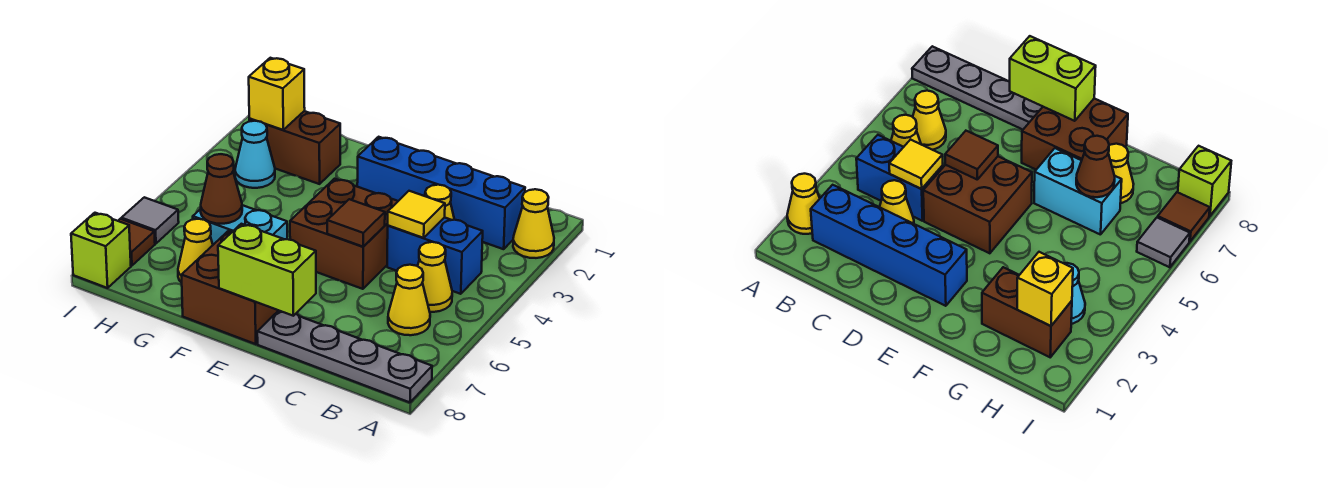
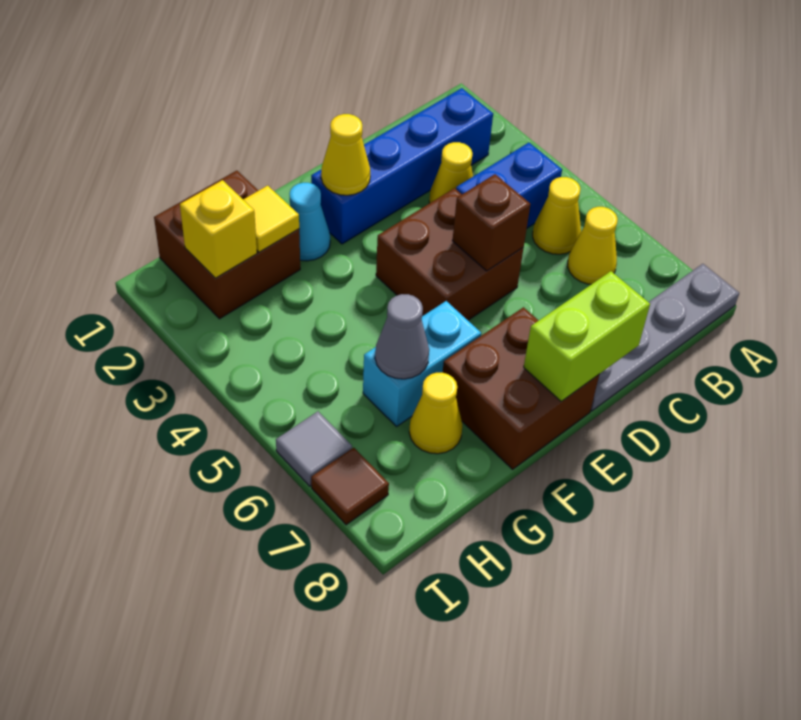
yellow 1x1 cone [513,189,554,258] -> yellow 1x1 cone moved to [321,114,370,195]
yellow 1x1 tile [388,191,445,238] -> yellow 1x1 tile moved to [243,186,299,252]
brown 1x1 tile [327,199,385,247] -> brown 1x1 brick [452,174,531,271]
brown 1x2 brick [249,111,340,184] -> brown 2x2 brick [154,171,300,319]
brown 1x1 cone [201,154,242,224] -> grey 1x1 cone [375,294,429,379]
cyan 1x1 cone [235,121,275,188] -> cyan 1x1 cone moved to [290,183,330,261]
lime 1x1 brick [71,213,131,288] -> none

